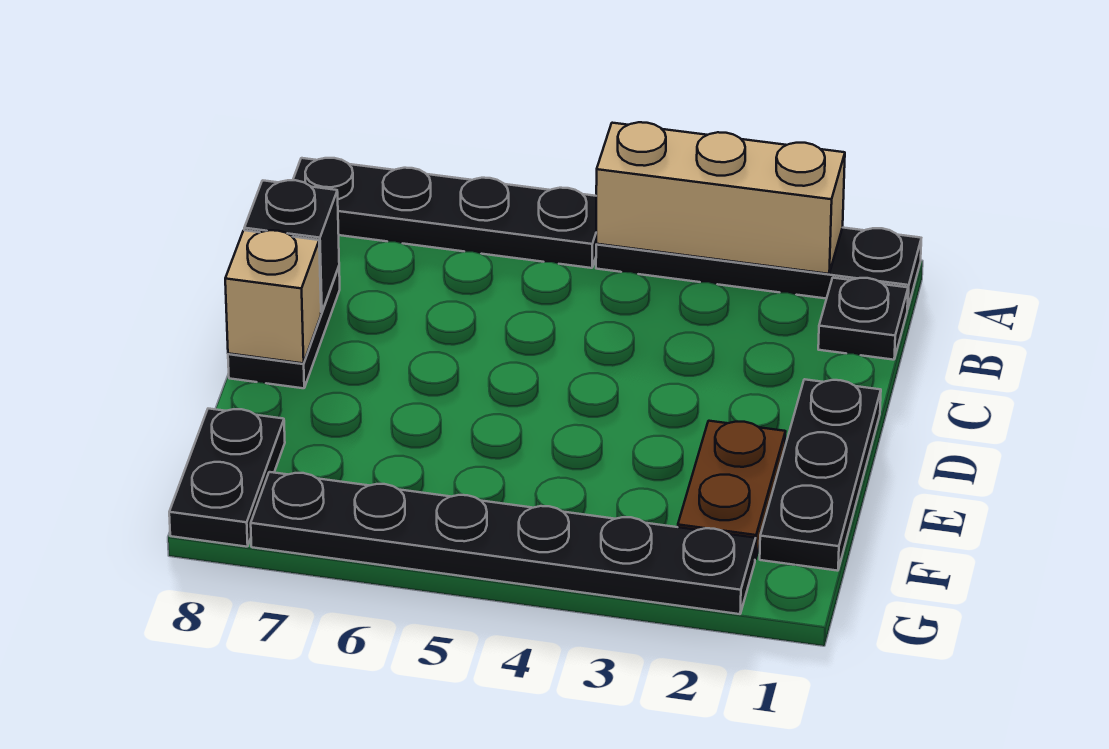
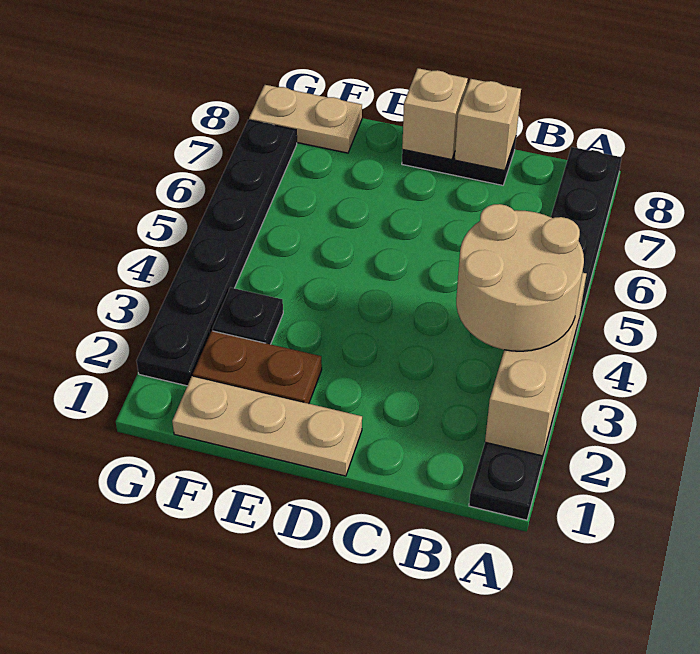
none -> tan 2x2 round brick [456,204,584,351]
black 1x1 plate [818,278,908,360] -> black 1x1 plate moved to [212,288,283,344]
black 1x1 brick [244,180,339,312] -> tan 1x1 brick [455,79,521,171]
black 1x3 plate [760,379,881,571] -> tan 1x3 plate [172,376,362,476]
black 1x2 plate [169,409,285,547] -> tan 1x2 plate [249,85,362,153]

